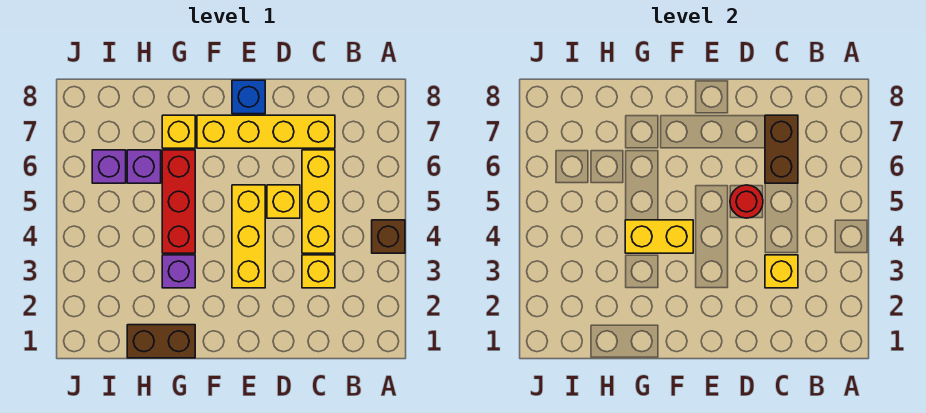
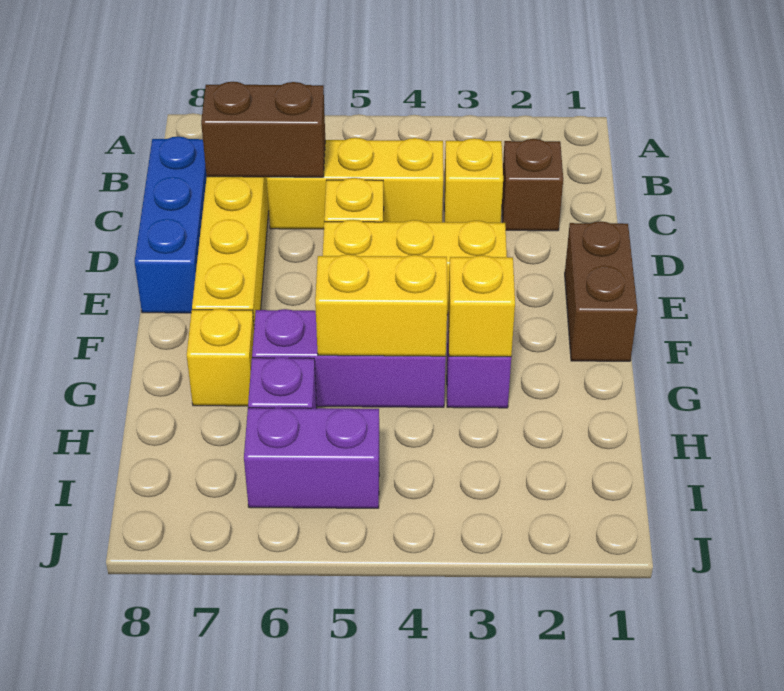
brown 1x1 brick [372,220,405,253] -> brown 1x1 brick moved to [502,139,563,231]
yellow 1x1 brick [765,255,798,288] -> yellow 1x1 brick moved to [448,255,515,357]
red 1x1 round brick [730,185,763,218] -> none
blue 1x1 brick [232,80,265,114] -> blue 1x3 brick [135,137,207,313]
yellow 1x2 brick [625,220,693,253] -> yellow 1x2 brick turned to [315,254,447,356]
brown 1x2 brick [127,325,195,358] -> brown 1x2 brick moved to [565,221,638,361]
red 1x3 brick [162,150,195,253] -> purple 1x3 brick [252,309,446,407]
purple 1x1 brick [92,150,126,183] -> purple 1x2 brick [244,408,379,508]

